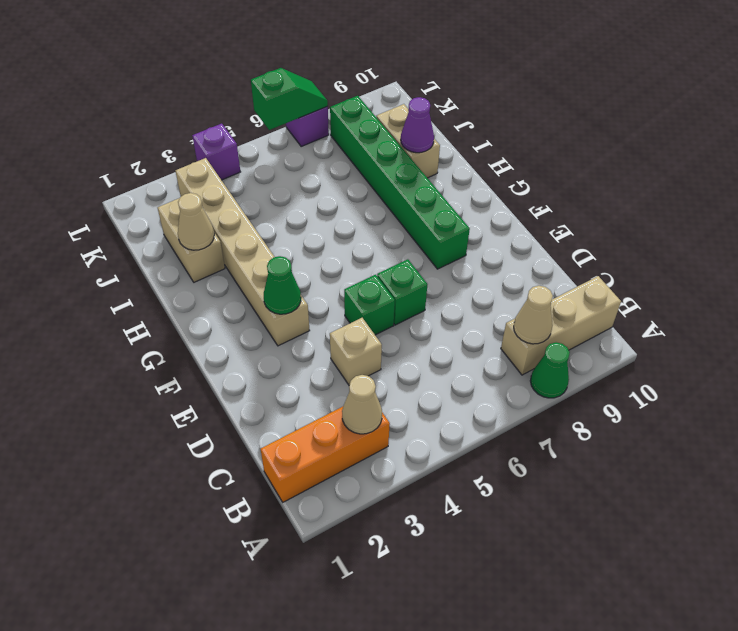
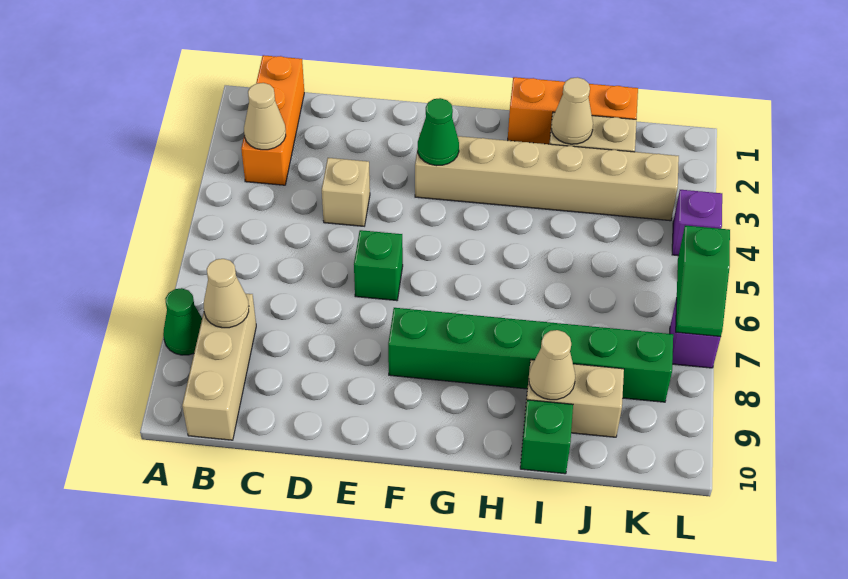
green 1x1 brick [344,275,395,335] -> green 1x1 brick moved to [520,400,573,474]
none -> orange 1x3 brick [508,77,638,144]
purple 1x1 cone [401,97,434,153] -> tan 1x1 cone [529,330,575,400]

